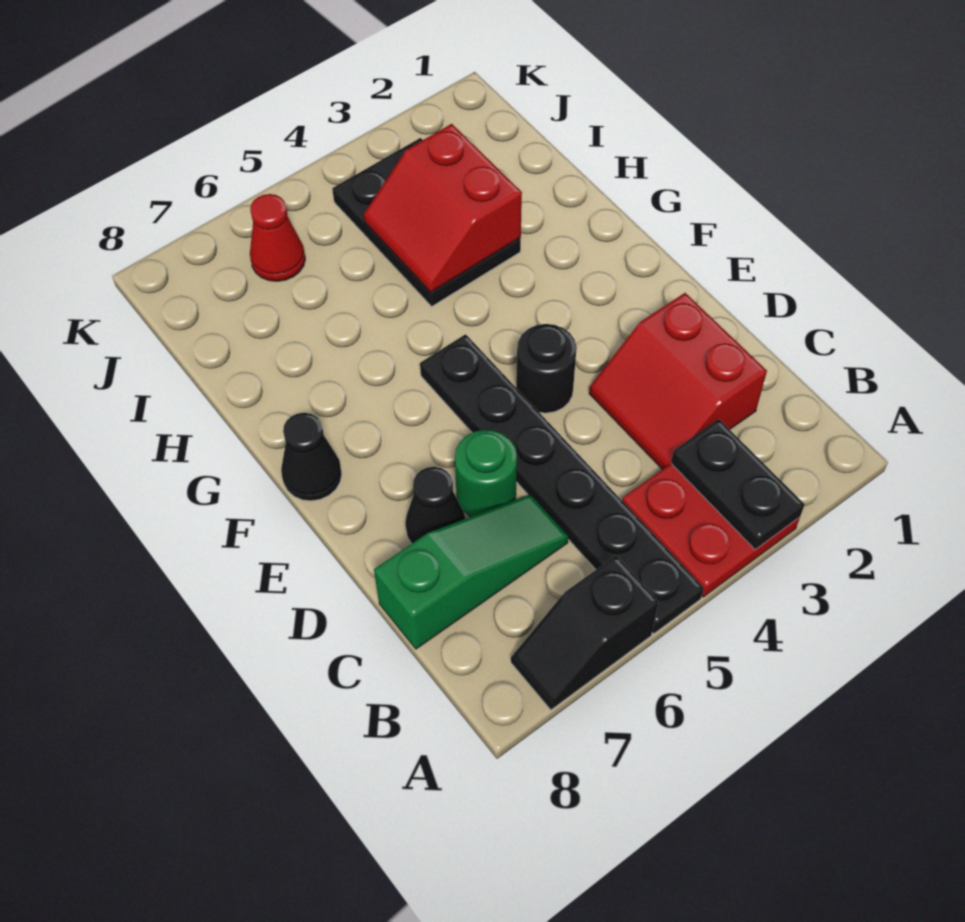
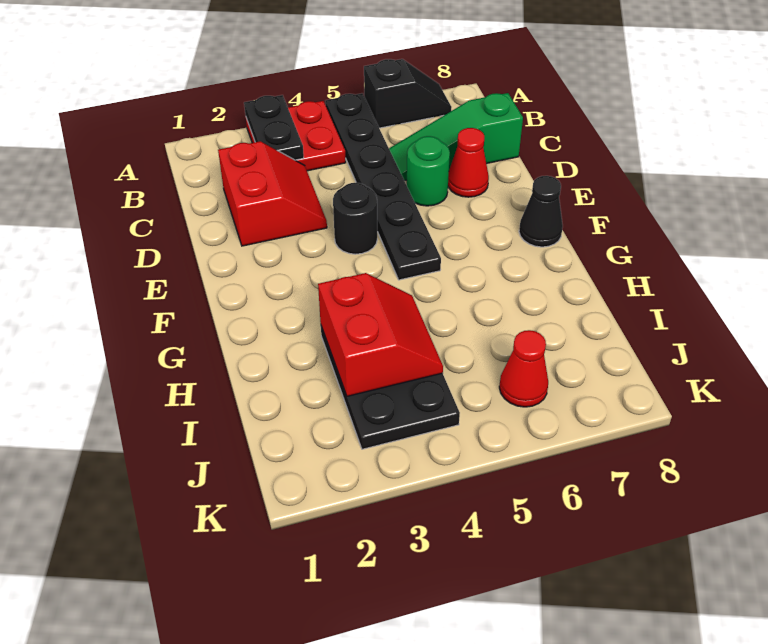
black 1x1 cone [405,467,465,544] -> red 1x1 cone [448,128,489,197]

